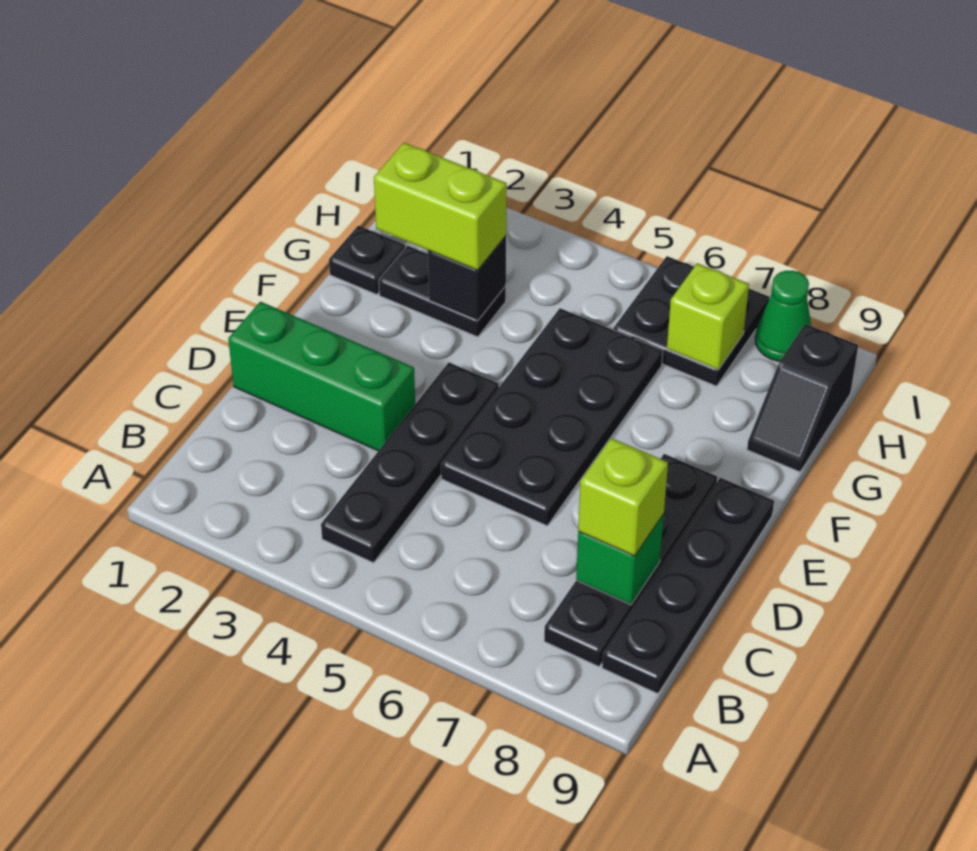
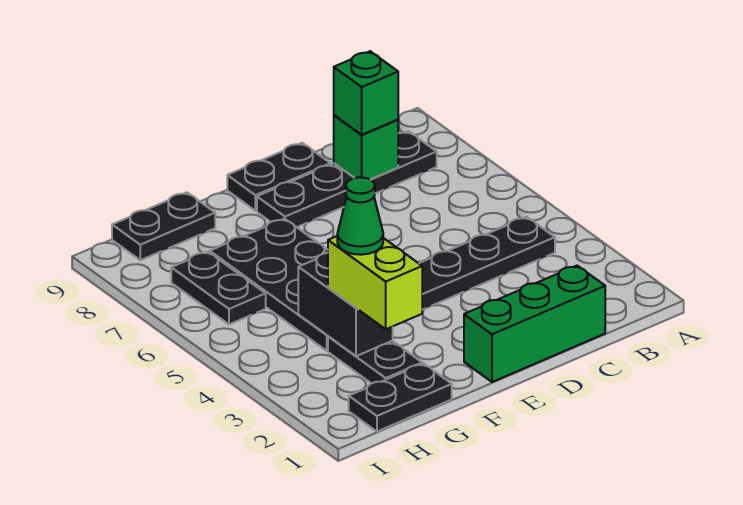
black 1x4 plate [602,478,774,694] -> black 1x2 plate [227,143,330,211]
lime 1x1 brick [578,438,668,556] -> green 1x1 brick [334,51,398,135]
green 1x3 brick [228,302,415,451] -> green 1x3 brick turned to [464,266,605,382]
black 2x4 plate [441,308,663,526] -> black 2x4 plate turned to [210,219,328,351]
black 1x1 plate [329,226,405,295] -> black 1x2 plate [349,364,452,431]
black 1x1 brick [428,236,506,321] -> black 1x2 brick [298,253,393,356]
black 1x2 slope [747,324,858,472] -> black 1x2 plate [112,192,215,260]
black 2x2 plate [613,256,769,386] -> black 1x2 plate [171,252,266,324]
lime 1x1 brick [667,263,749,370] -> none
green 1x1 cone [755,271,811,362] -> green 1x1 cone moved to [337,177,383,255]

